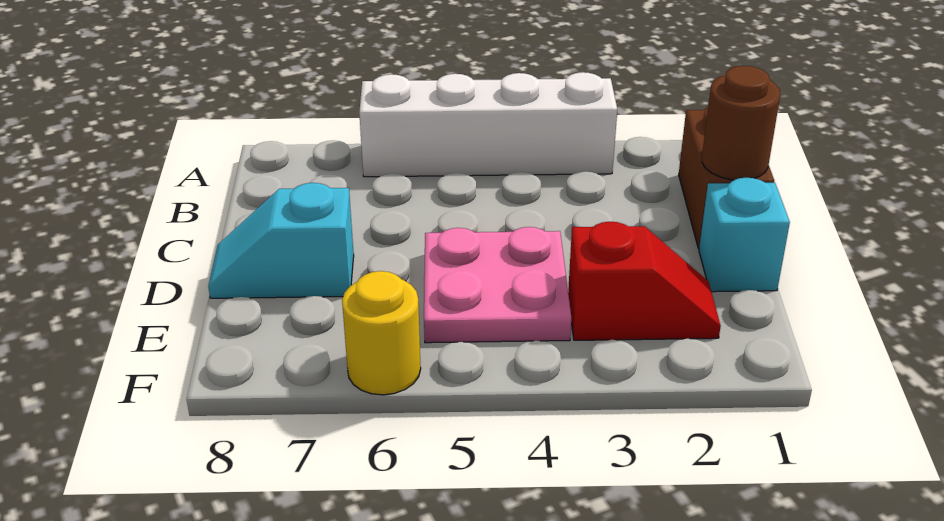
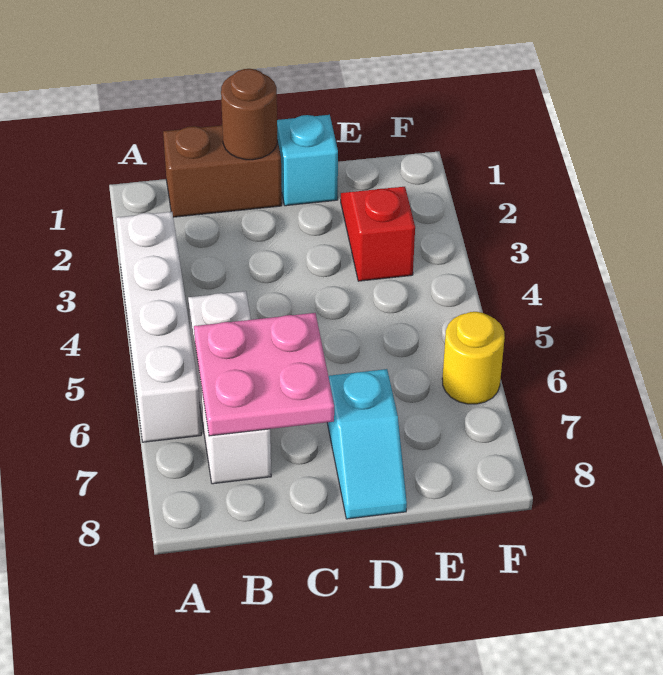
none -> white 1x3 brick [188,291,271,484]
pink 2x2 plate [424,227,571,343] -> pink 2x2 plate moved to [194,313,334,436]

